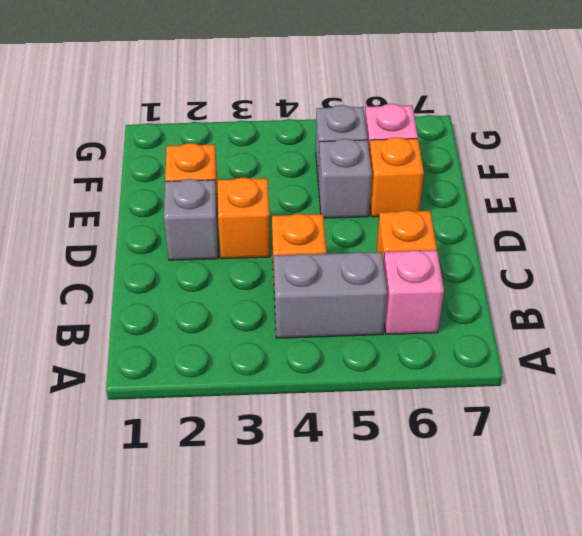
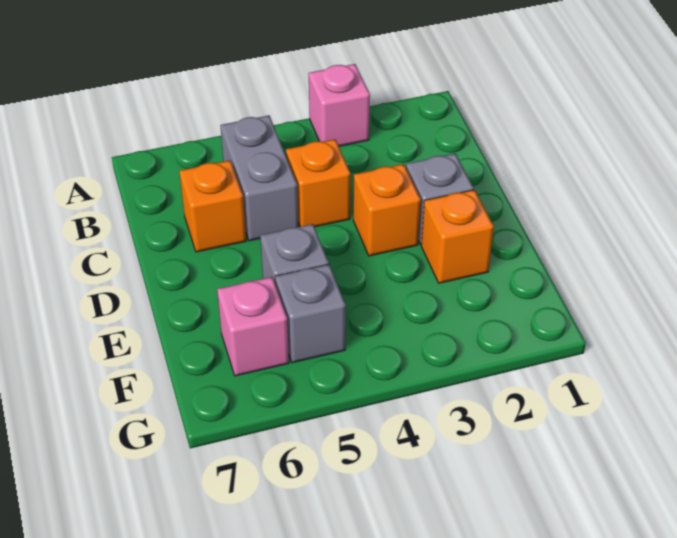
grey 1x2 brick [274,252,387,338] -> grey 1x2 brick turned to [220,115,298,241]
pink 1x1 brick [384,250,444,334] -> pink 1x1 brick moved to [309,64,370,146]
orange 1x1 brick [369,137,424,217] -> none

